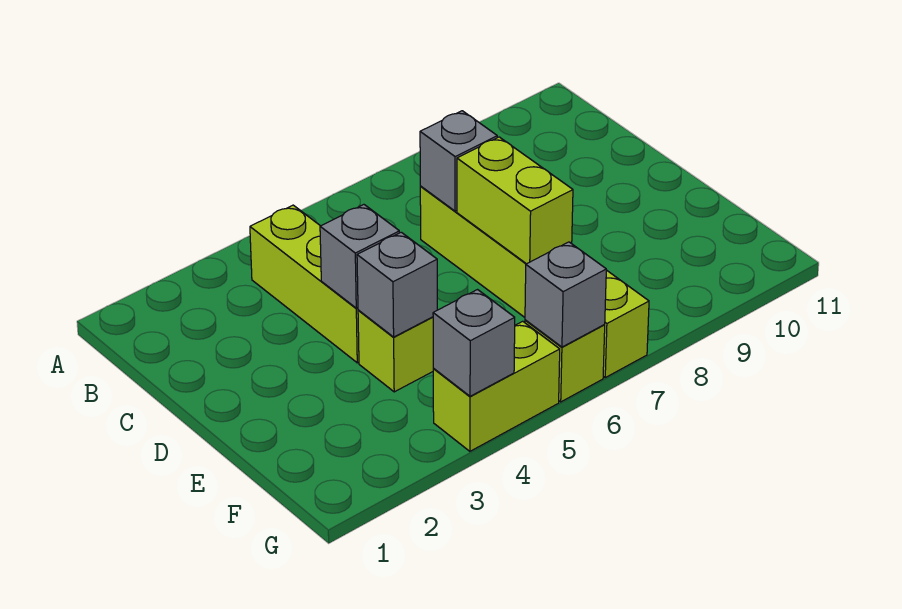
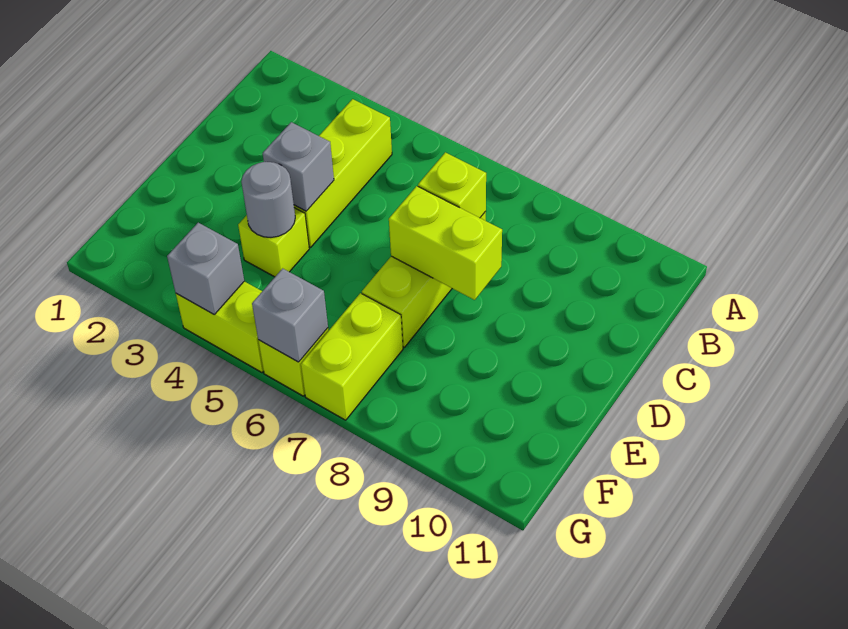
grey 1x1 brick [420,111,497,211] -> lime 1x1 brick [418,152,486,218]
lime 1x2 brick [457,137,573,264] -> lime 1x2 brick turned to [389,186,502,300]
grey 1x1 brick [357,232,437,337] -> grey 1x1 round brick [241,162,295,237]

